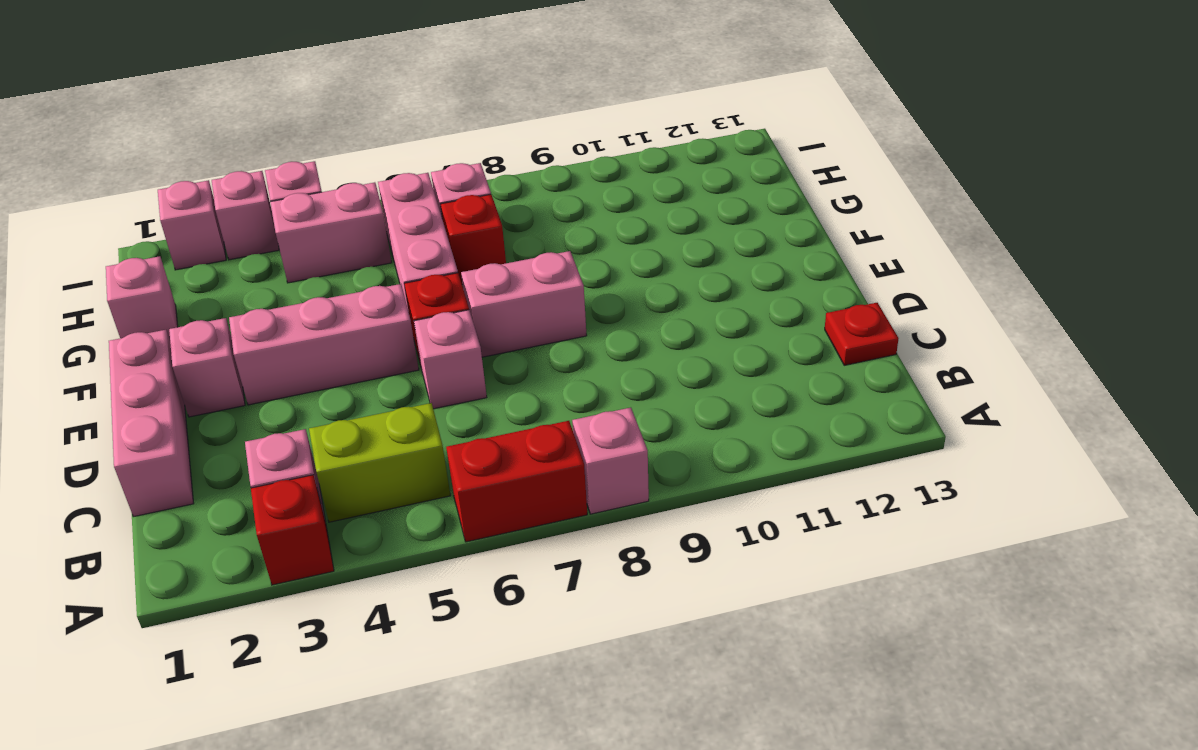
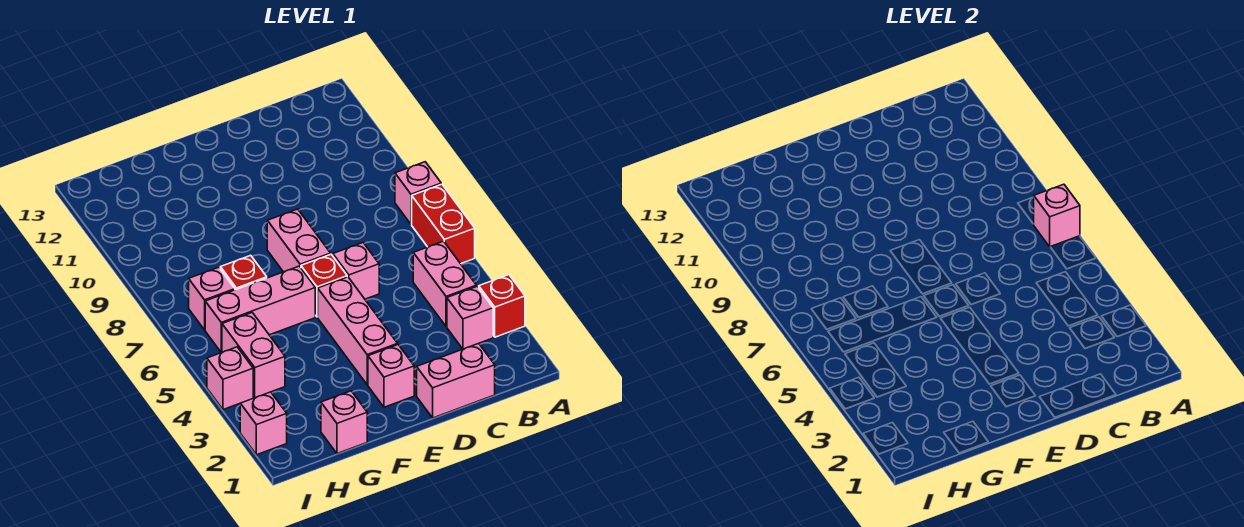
lime 1x2 brick [309,403,451,522] -> pink 1x2 brick [413,241,476,327]
pink 1x3 brick [109,330,194,517] -> pink 1x2 brick [417,343,495,418]
red 1x1 plate [825,303,899,365] -> none
pink 1x1 brick [212,171,279,260] -> pink 1x1 brick moved to [1034,184,1080,247]

